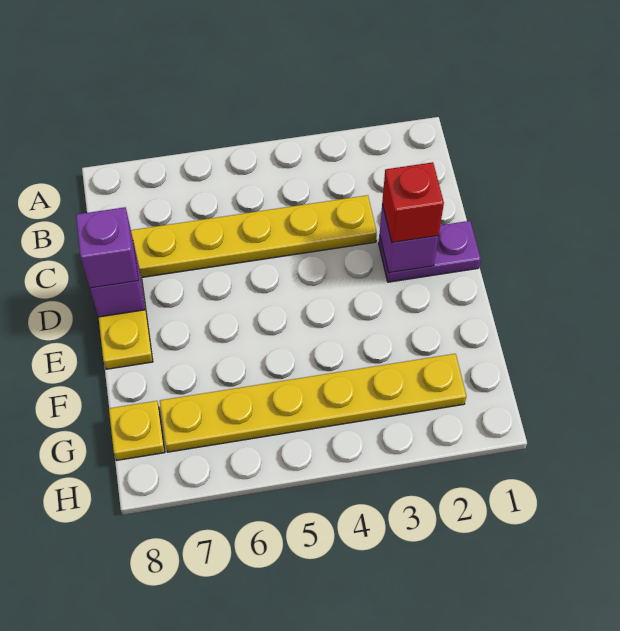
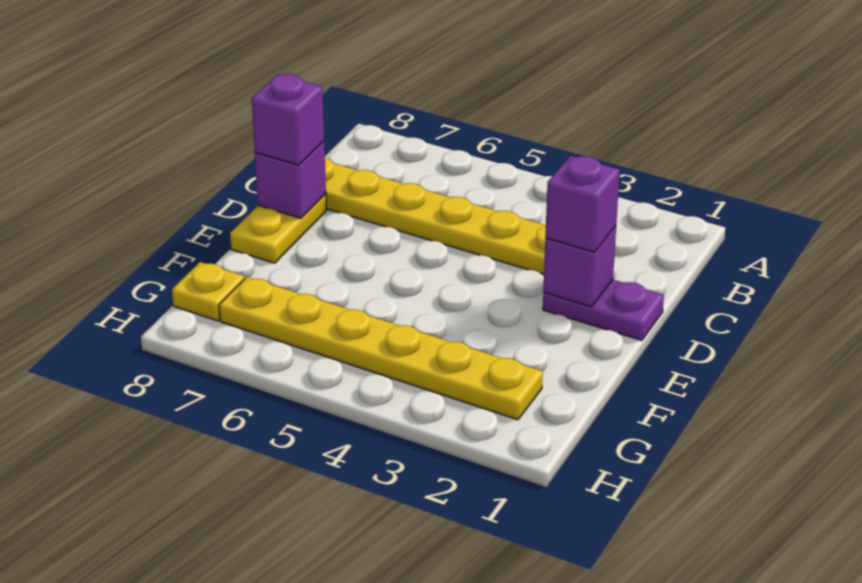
red 1x1 brick [382,162,444,243] -> purple 1x1 brick [545,156,620,252]

